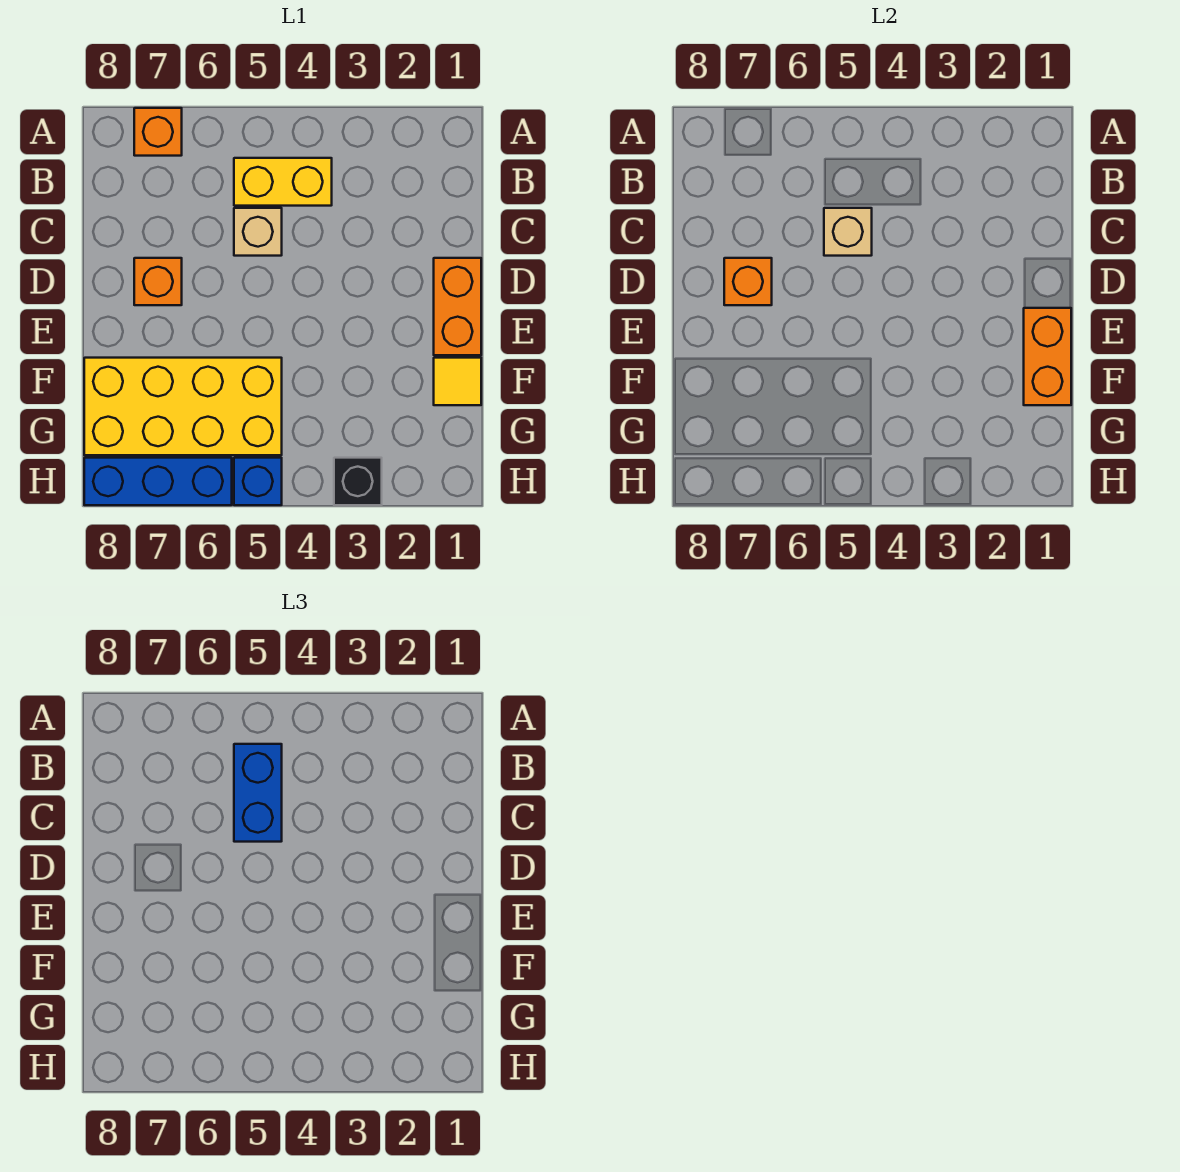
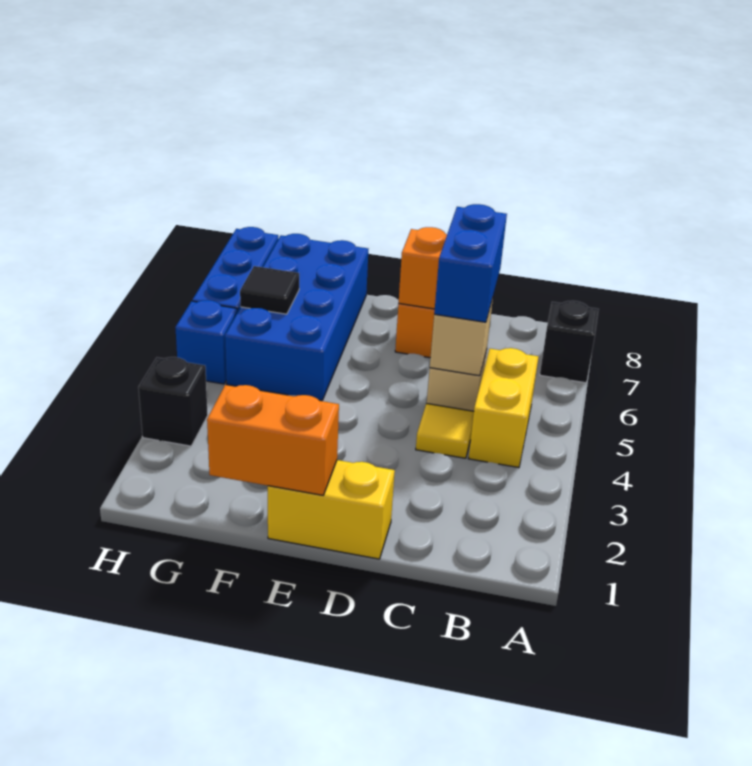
orange 1x1 brick [134,108,182,156] -> black 1x1 brick [540,301,599,383]
blue 1x2 brick [234,744,282,842] -> blue 1x2 brick turned to [434,204,507,322]
orange 1x2 brick [434,258,481,355] -> yellow 1x2 brick [268,460,395,559]
yellow 1x1 tile [434,358,481,405] -> yellow 1x1 tile moved to [416,403,474,458]
yellow 2x4 brick [84,358,282,455] -> blue 2x4 brick [225,234,368,400]
none -> black 1x1 tile [240,266,299,314]

